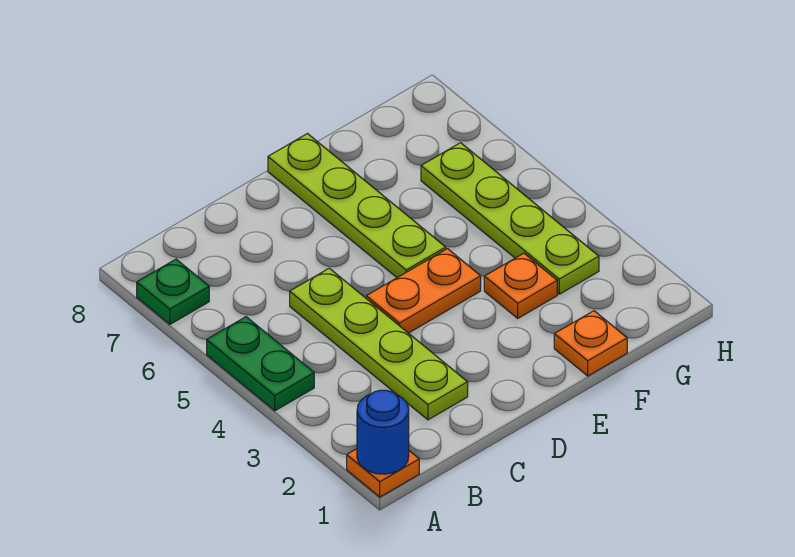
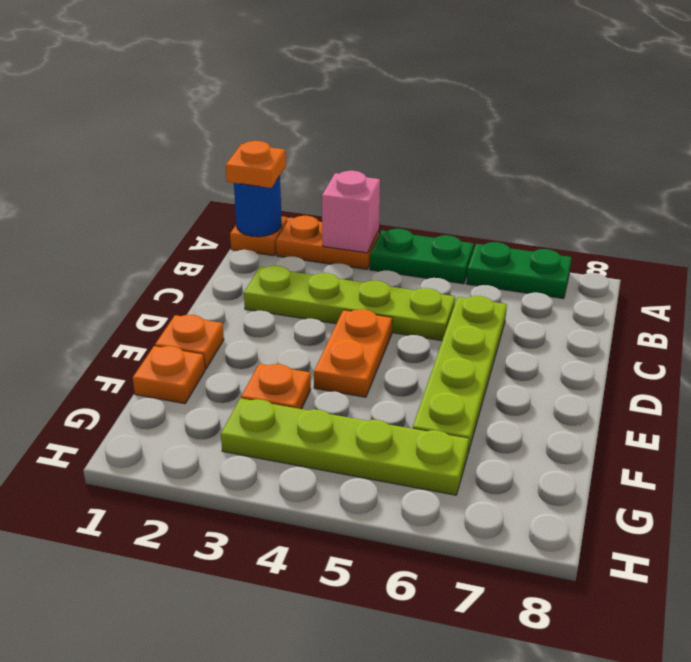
none -> orange 1x1 plate [225,141,286,188]
none -> orange 1x2 plate [276,216,379,269]
none -> pink 1x1 brick [322,171,380,253]
green 1x1 plate [137,259,209,324] -> green 1x2 plate [466,242,572,299]
none -> orange 1x1 plate [155,315,224,370]
lime 1x4 plate [268,134,446,278] -> lime 1x4 plate turned to [413,296,507,452]

